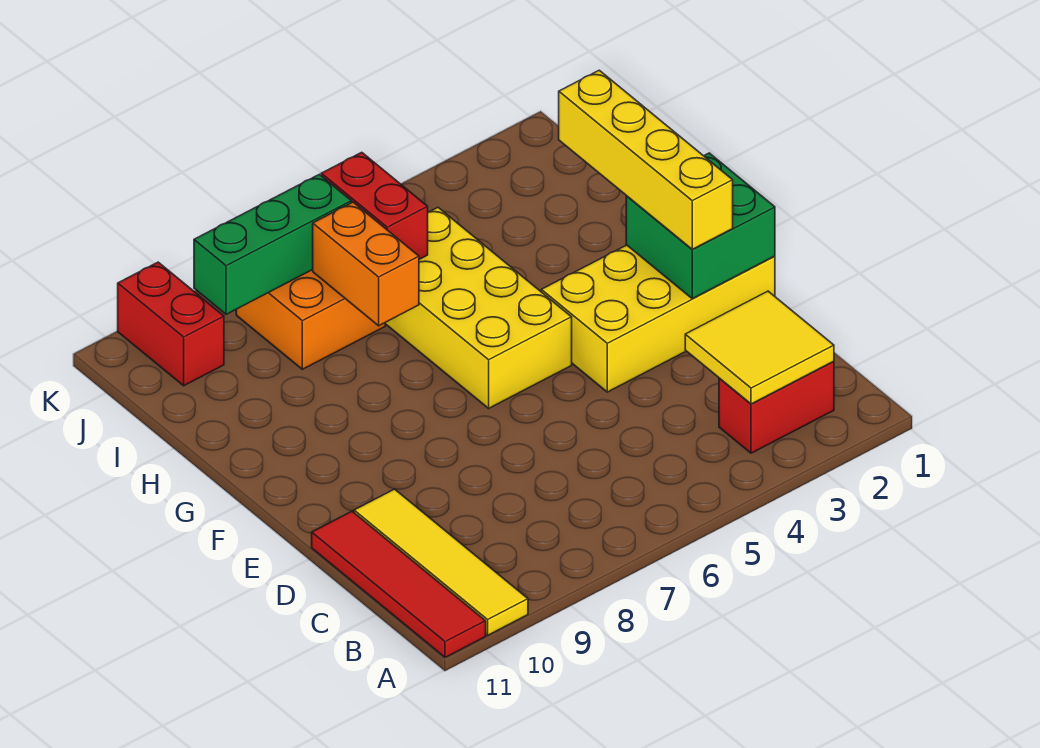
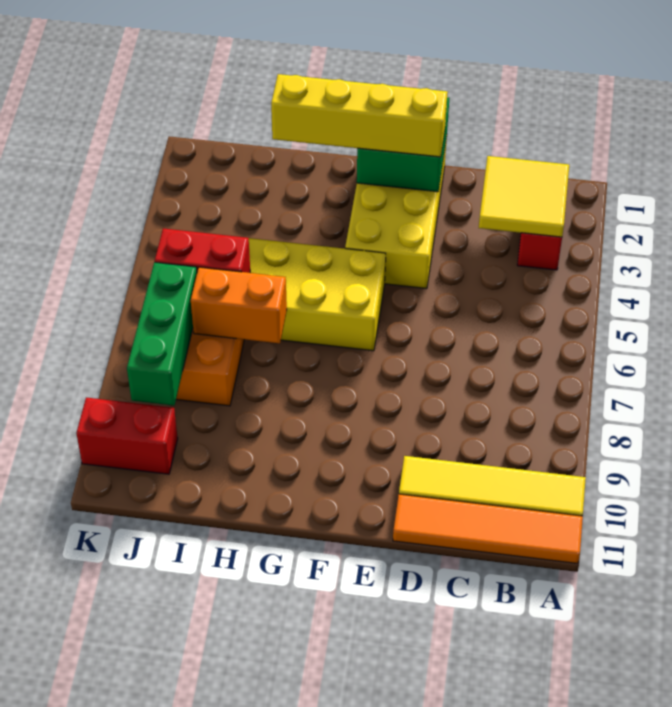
red 1x4 tile [312,511,486,657] -> orange 1x4 tile [393,494,583,564]

